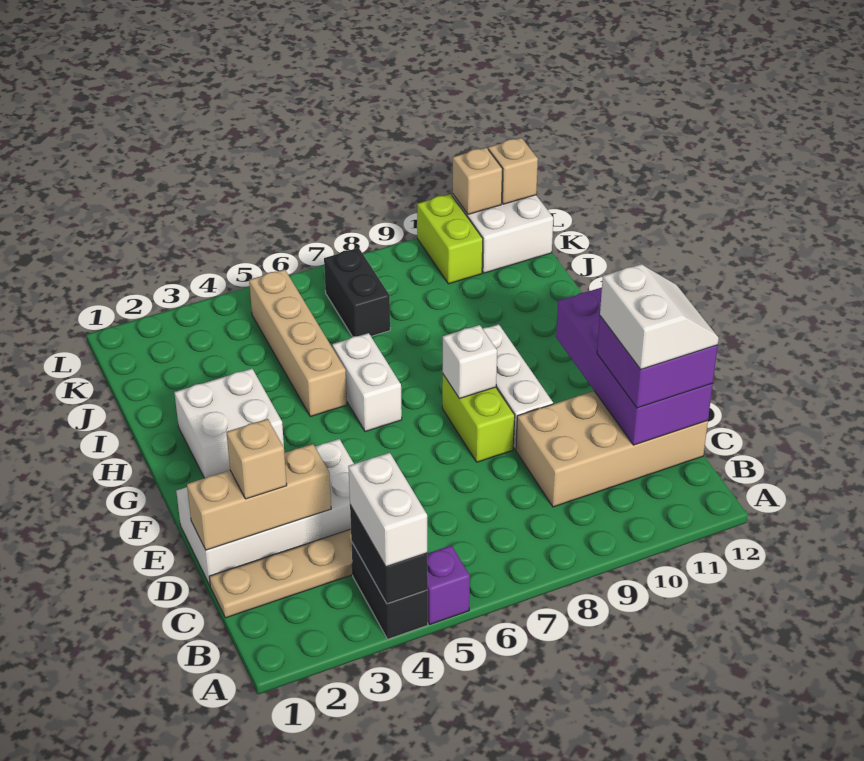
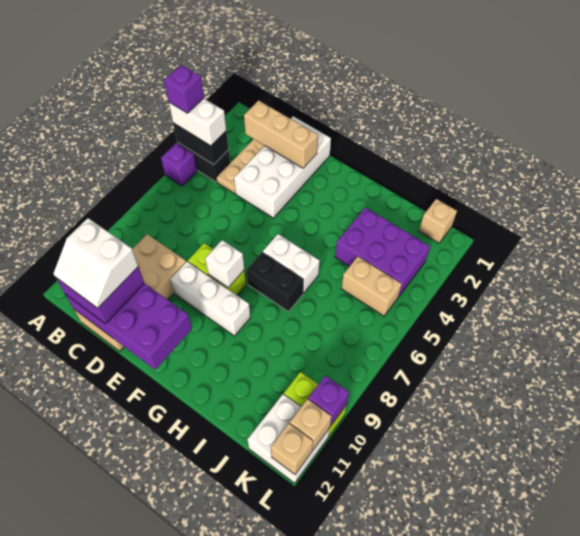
none -> purple 1x1 brick [164,65,204,113]
tan 1x3 brick [187,444,331,550] -> tan 1x3 brick turned to [244,100,318,168]
tan 1x1 brick [226,419,287,499] -> tan 1x1 brick moved to [419,199,457,243]
white 2x2 brick [174,369,284,478] -> none
tan 1x4 brick [249,269,347,417] -> tan 1x2 brick [342,257,401,316]
none -> purple 2x3 brick [335,208,430,297]
black 1x2 brick [324,248,390,337] -> black 1x2 brick moved to [246,252,304,311]
none -> purple 1x1 brick [308,376,349,426]

